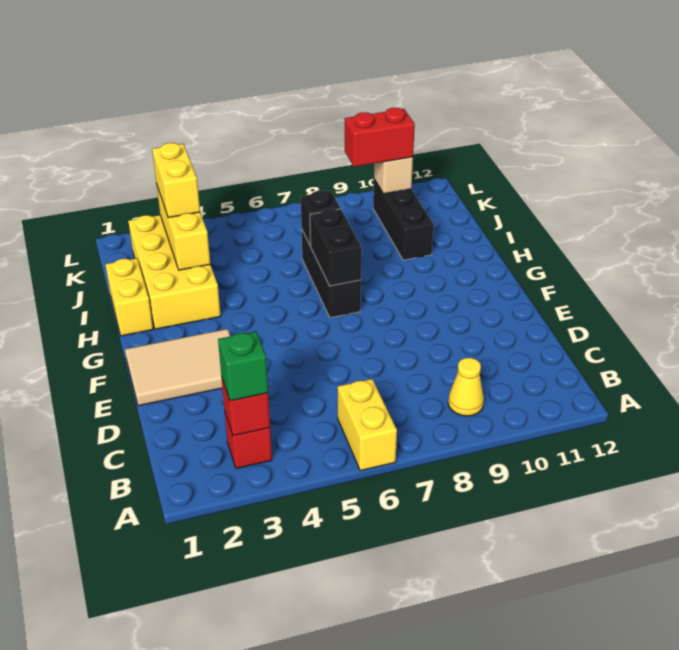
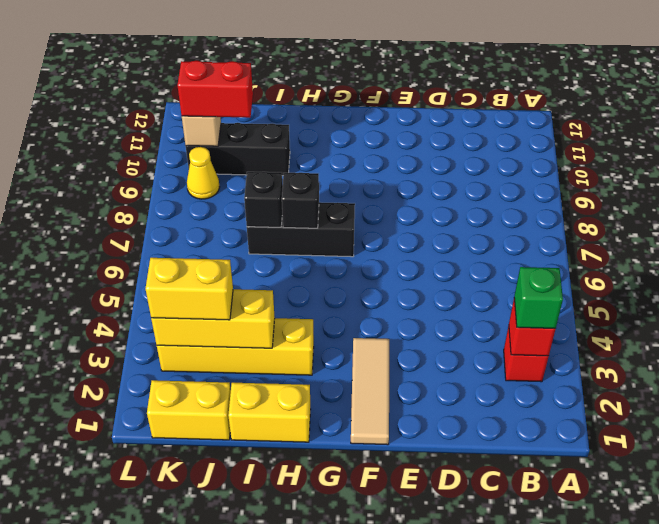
yellow 1x2 brick [338,379,397,471] -> yellow 1x2 brick moved to [147,380,231,440]
yellow 1x1 cone [448,358,484,416] -> yellow 1x1 cone moved to [187,147,220,199]
tan 2x3 tile [125,329,230,406] -> tan 1x3 tile [351,338,389,445]
black 1x2 brick [310,209,361,286] -> black 1x1 brick [282,173,319,228]
yellow 2x4 brick [128,215,221,329] -> yellow 1x4 brick [157,318,314,375]
red 1x2 brick [345,108,415,167] -> red 1x2 brick turned to [178,61,253,118]

